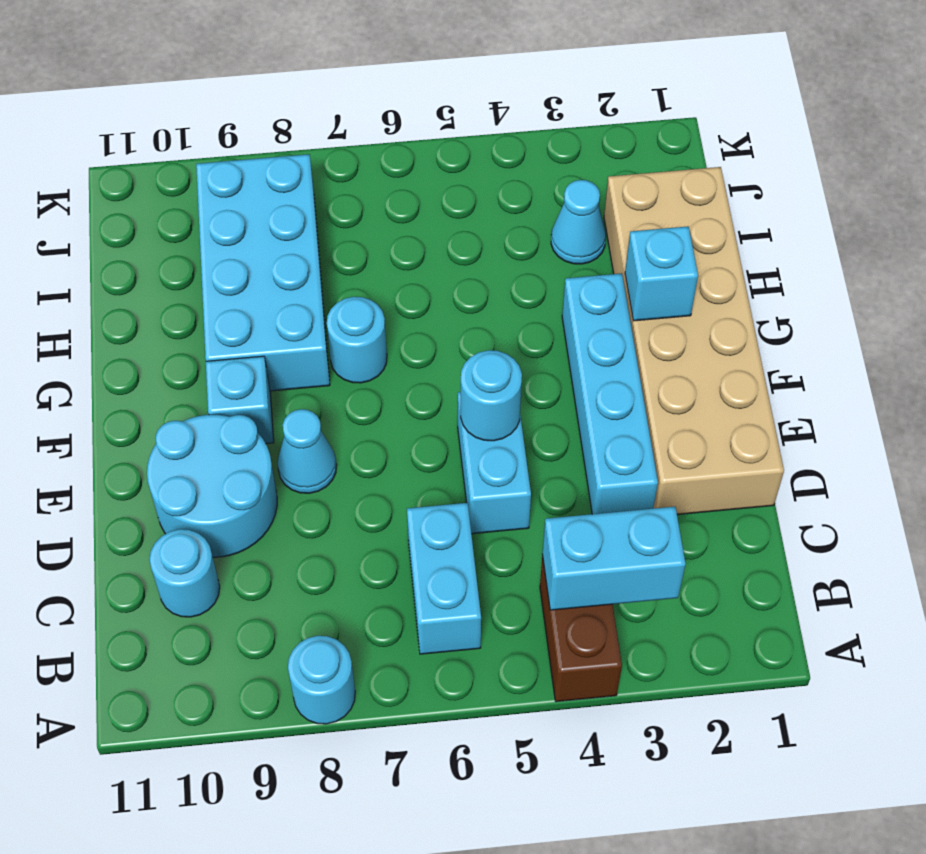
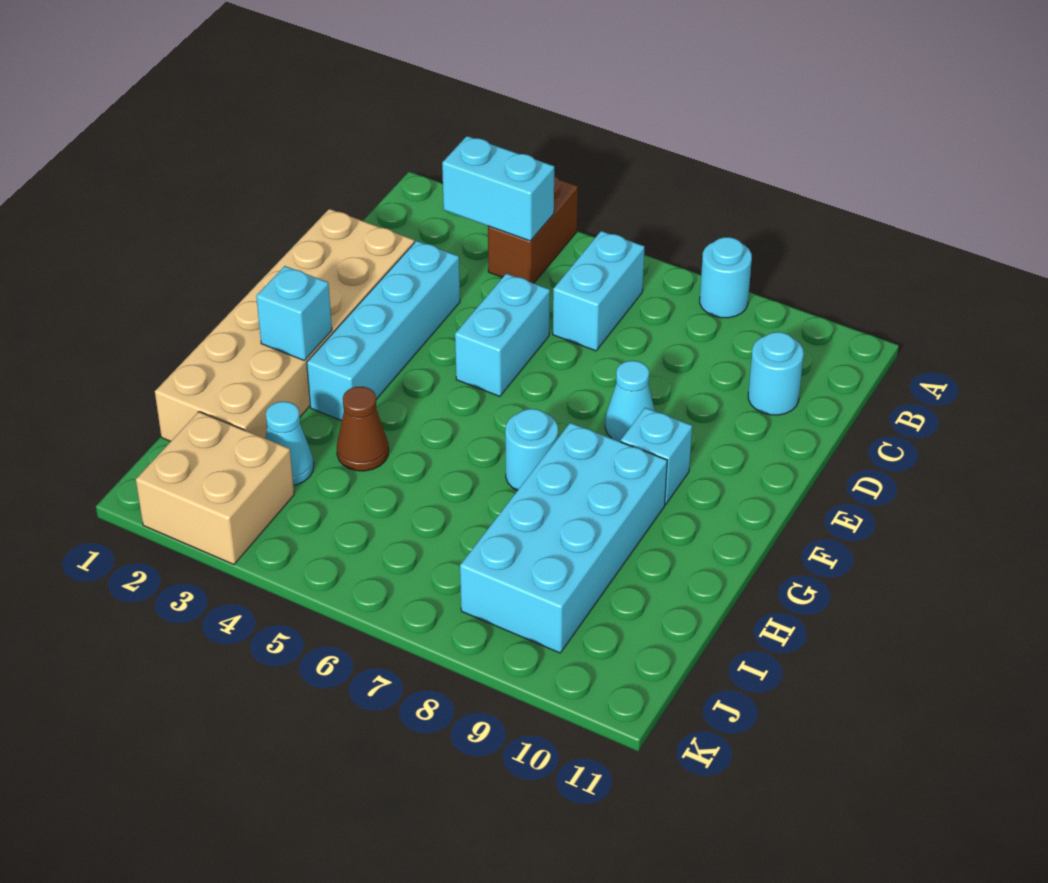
cyan 2x2 round brick [147,415,277,557] -> none
cyan 1x1 round brick [461,350,522,441] -> none
none -> brown 1x1 cone [337,387,389,471]
none -> tan 2x2 brick [136,412,294,565]

